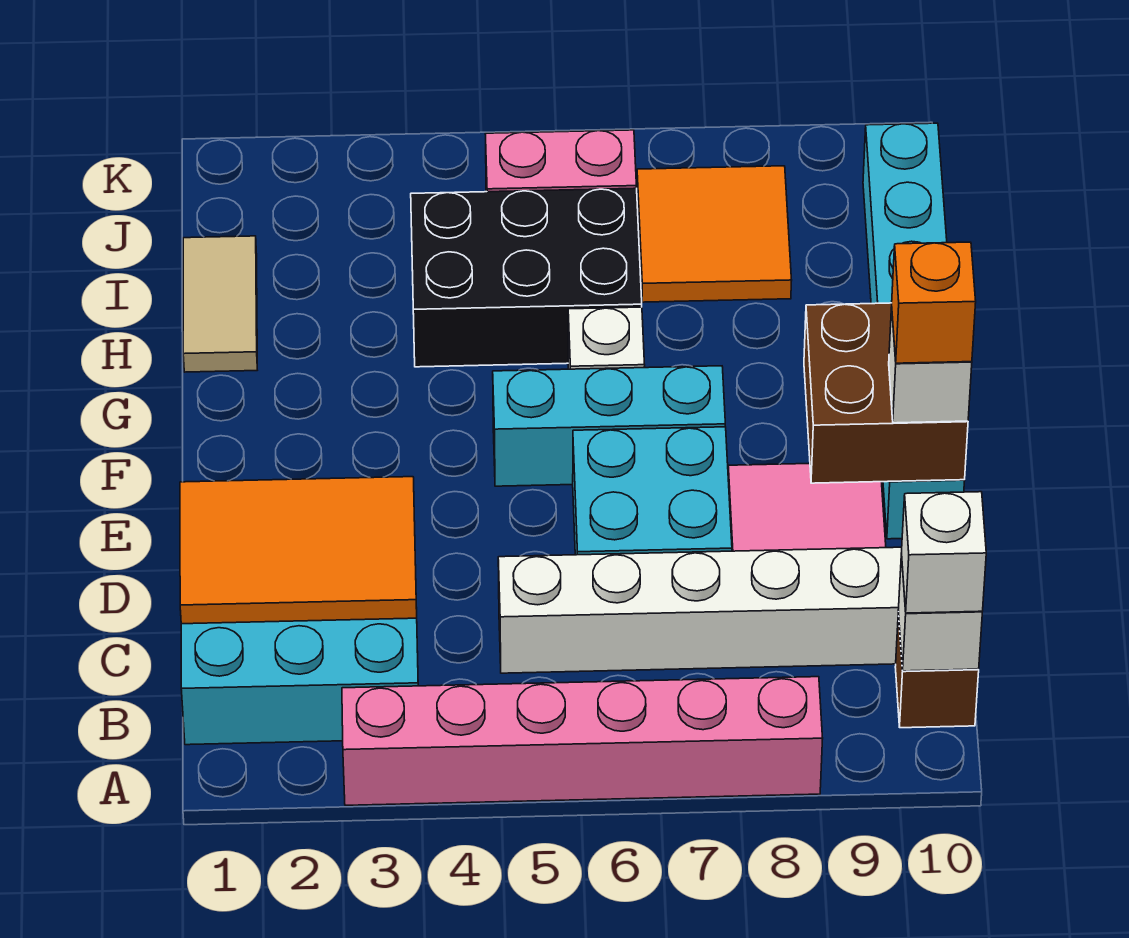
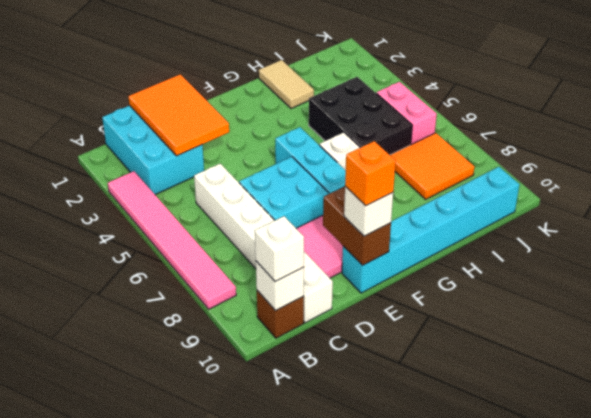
pink 1x6 brick [342,677,823,805] -> pink 1x6 tile [108,171,236,309]
brown 2x2 brick [804,303,968,483] -> brown 1x2 brick [323,186,391,265]
tan 1x2 tile [183,236,257,372] -> tan 1x2 tile turned to [259,60,314,108]

